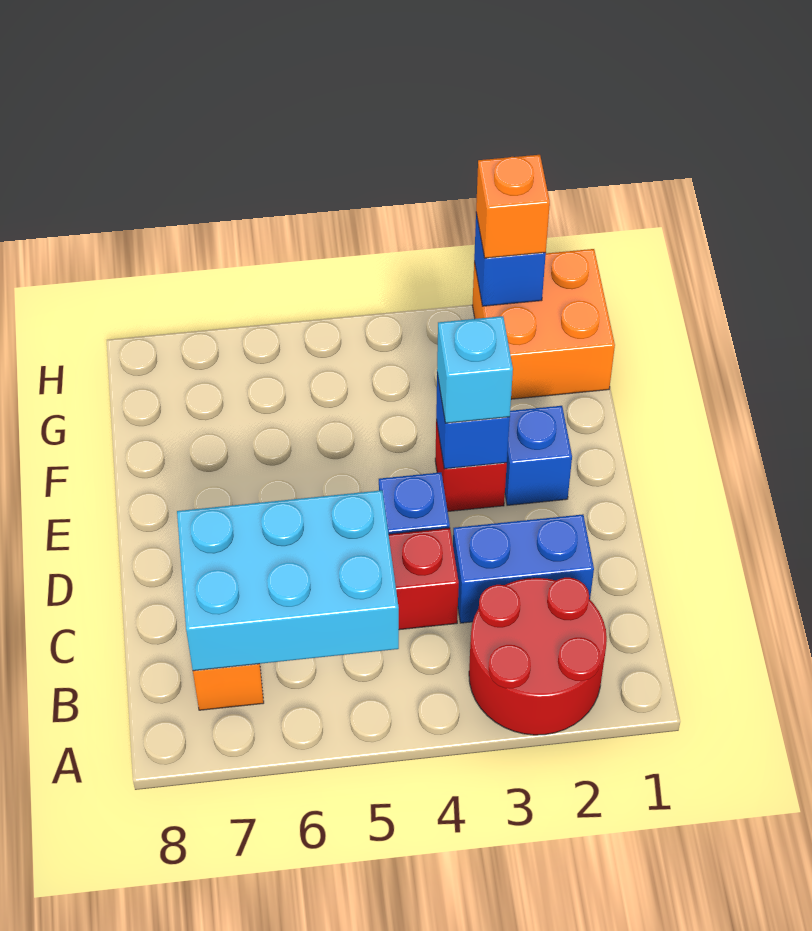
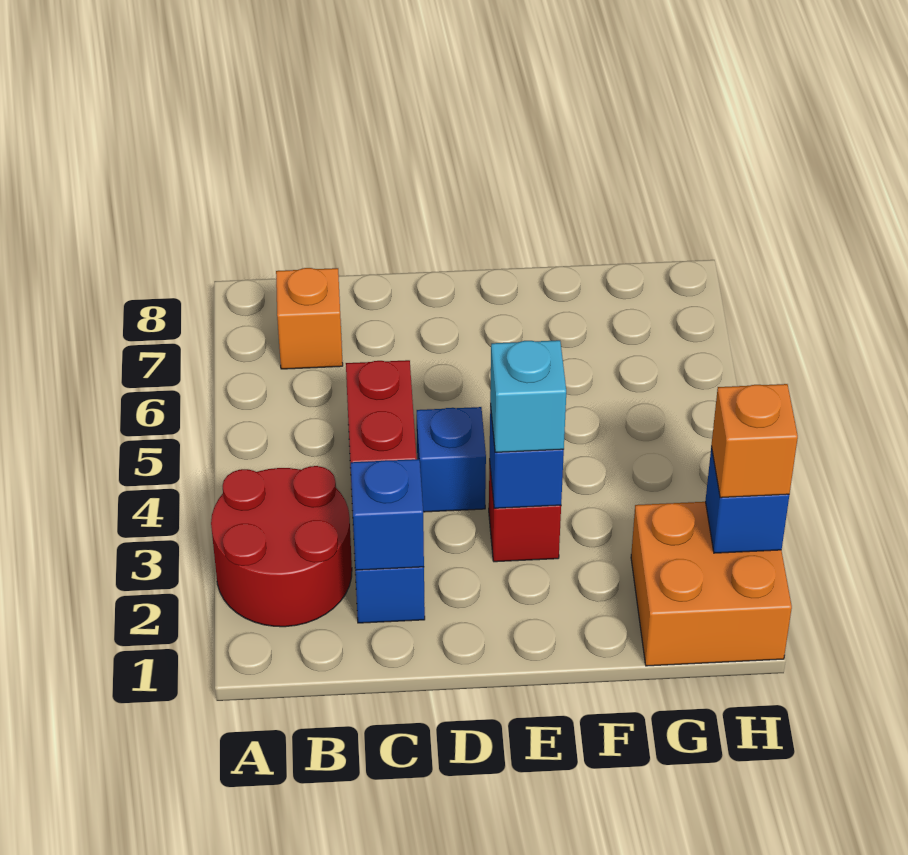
cyan 2x3 brick [177,490,399,671] -> none
blue 1x1 brick [505,406,572,505] -> blue 1x1 brick moved to [350,459,424,570]

